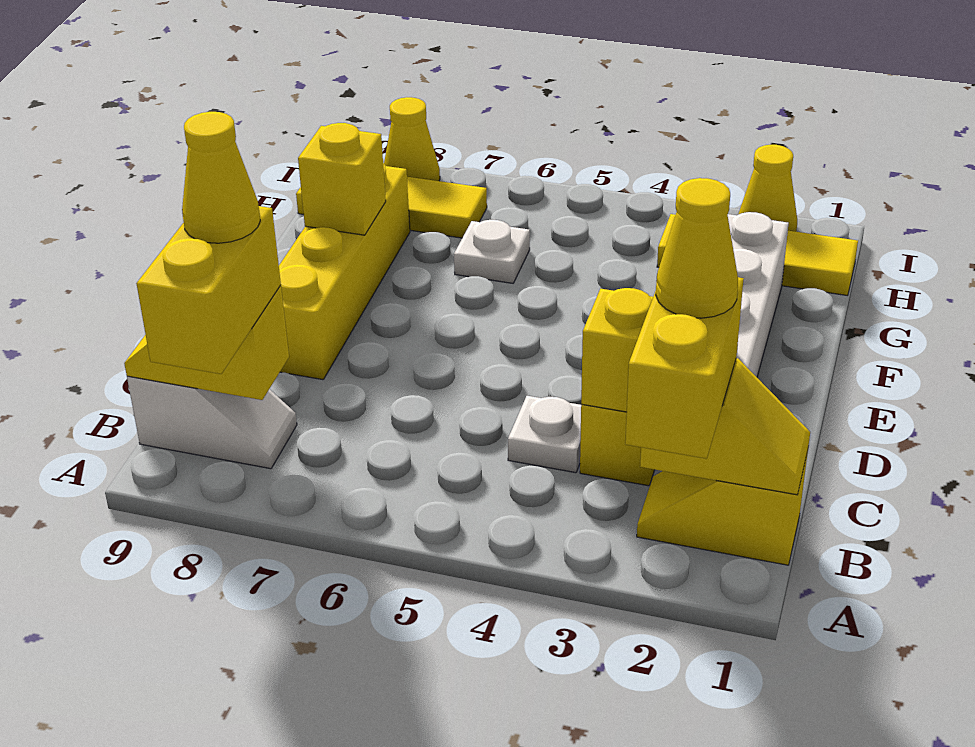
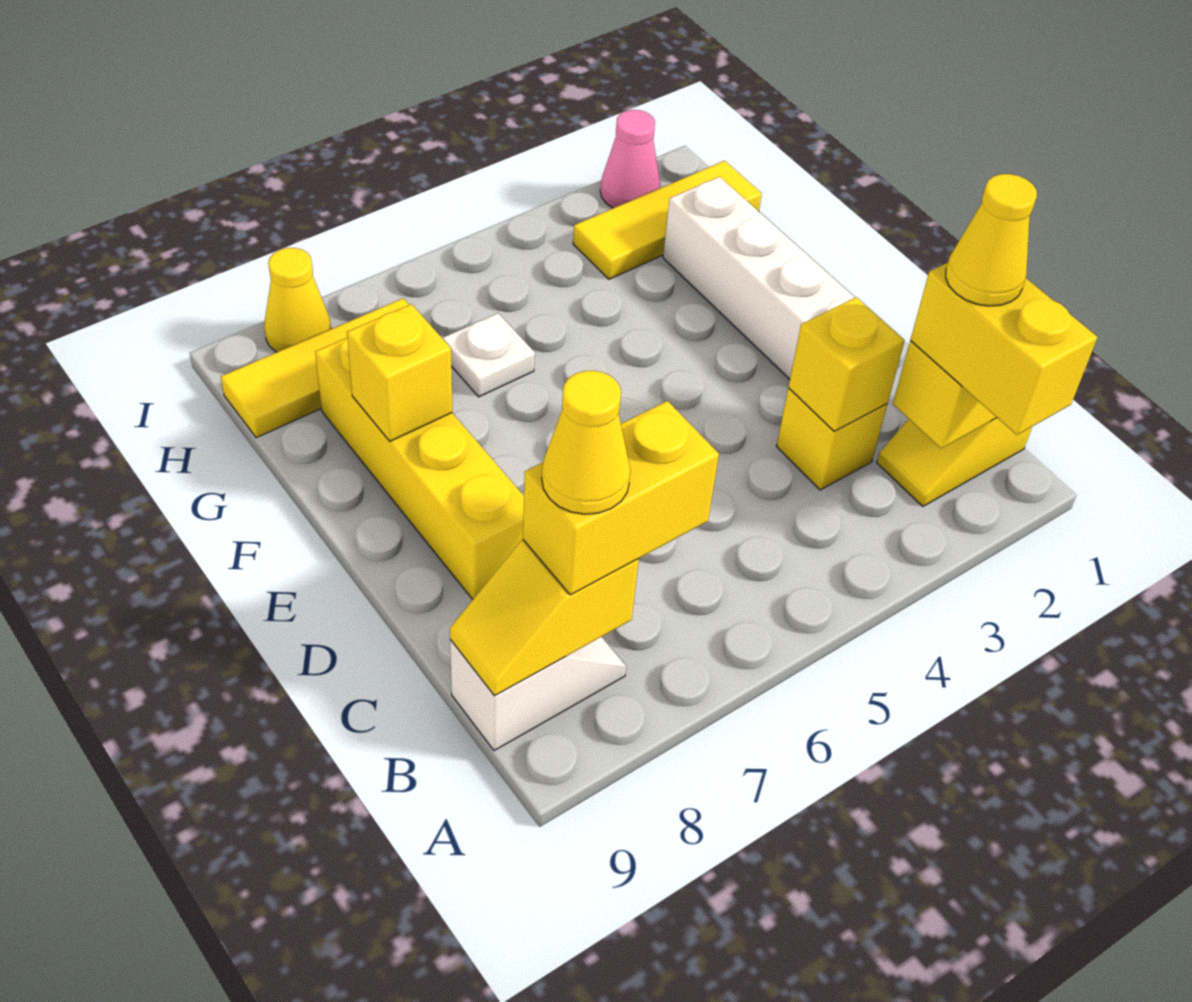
yellow 1x2 brick [136,206,281,374] -> yellow 1x2 brick turned to [523,401,719,595]
white 1x1 plate [508,396,581,473] -> none
yellow 1x1 cone [739,145,797,232] -> pink 1x1 cone [600,110,660,208]

